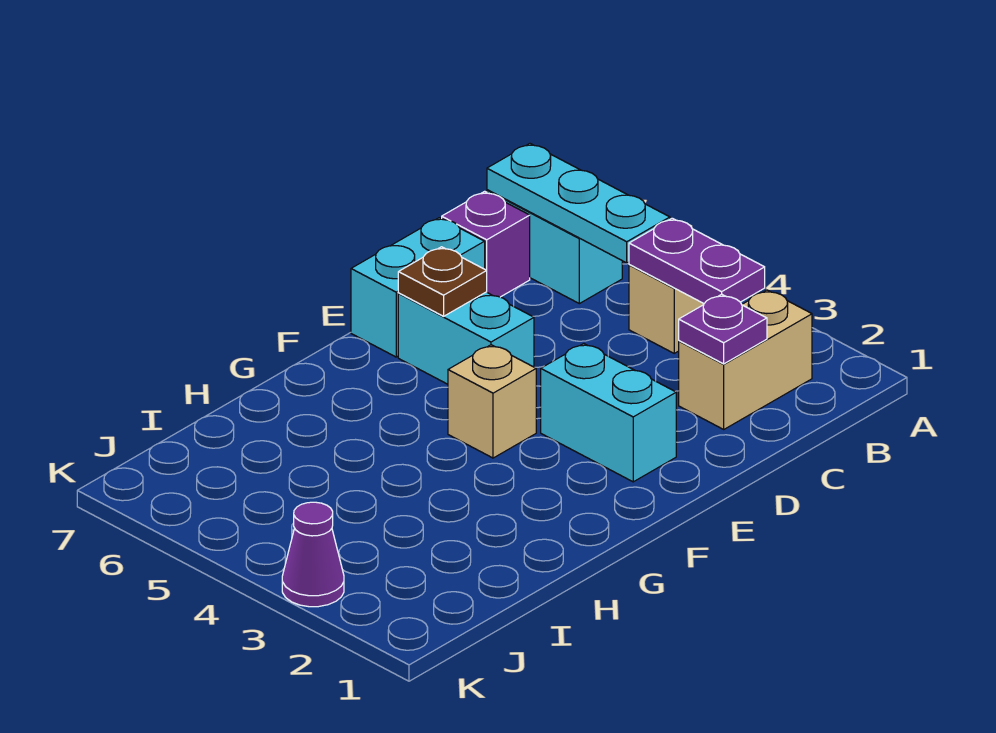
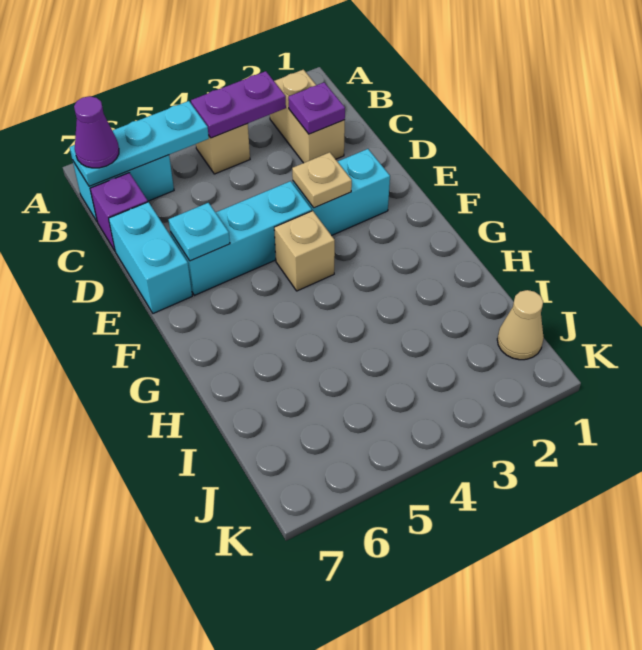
none -> tan 1x1 plate [292,152,352,208]
cyan 1x2 brick [398,292,534,384] -> cyan 1x3 brick [170,181,312,295]
brown 1x1 plate [398,247,487,316] -> cyan 1x1 plate [169,203,230,261]
none -> tan 1x1 cone [497,290,544,360]
purple 1x1 cone [282,502,344,607] -> purple 1x1 cone moved to [74,96,119,168]

